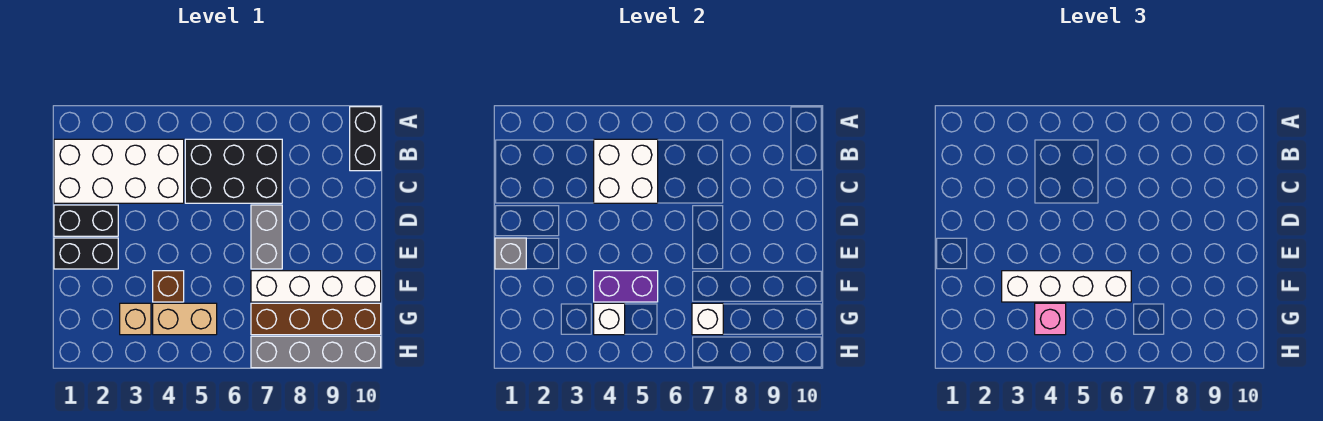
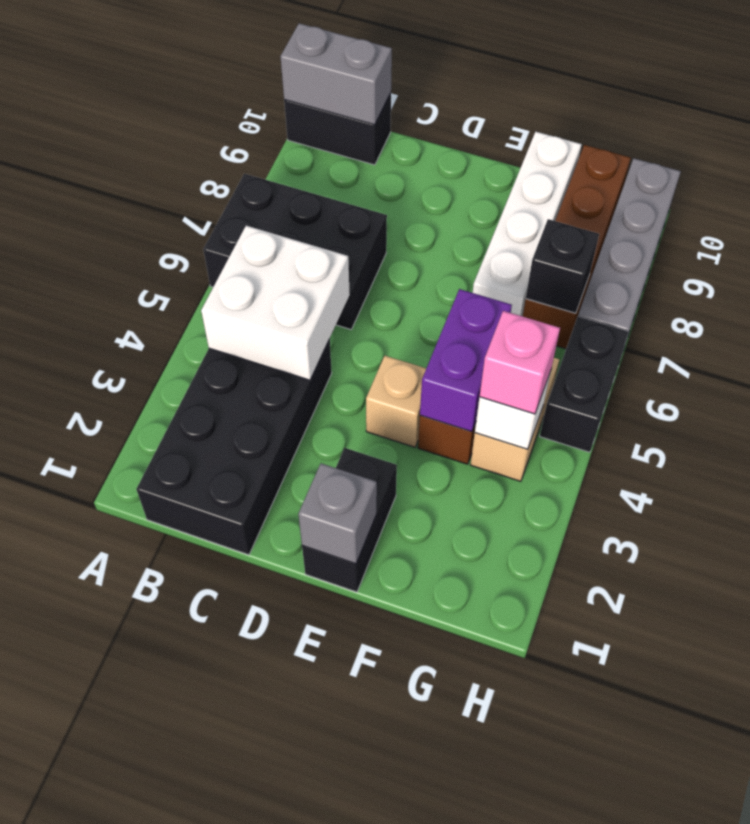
white 2x4 brick [54,139,184,203] -> black 2x4 brick [136,339,332,555]
black 2x3 brick [185,139,282,203] -> black 2x3 brick turned to [203,174,387,329]
black 1x2 brick [54,205,118,236] -> black 1x2 brick moved to [540,317,628,452]
grey 1x2 brick [251,205,282,269] -> grey 1x2 brick moved to [280,23,392,125]
white 1x4 brick [1002,271,1131,302] -> none
tan 1x1 brick [120,303,151,335] -> tan 1x1 brick moved to [366,356,426,447]
white 1x1 brick [692,303,723,335] -> black 1x1 brick [526,219,599,314]

